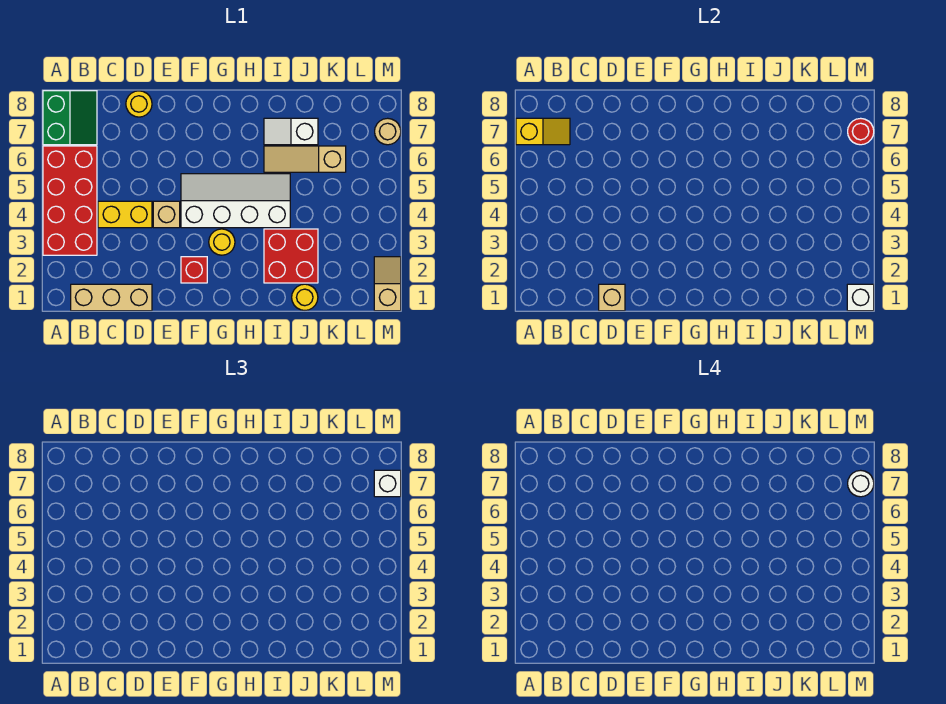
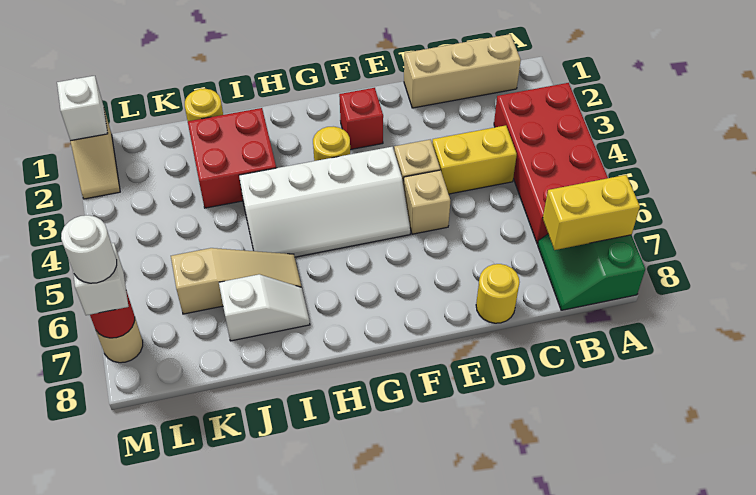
yellow 1x2 slope [516,118,570,145] -> yellow 1x2 brick [543,175,640,250]
tan 1x1 brick [599,284,625,311] -> tan 1x1 brick moved to [404,170,450,234]

